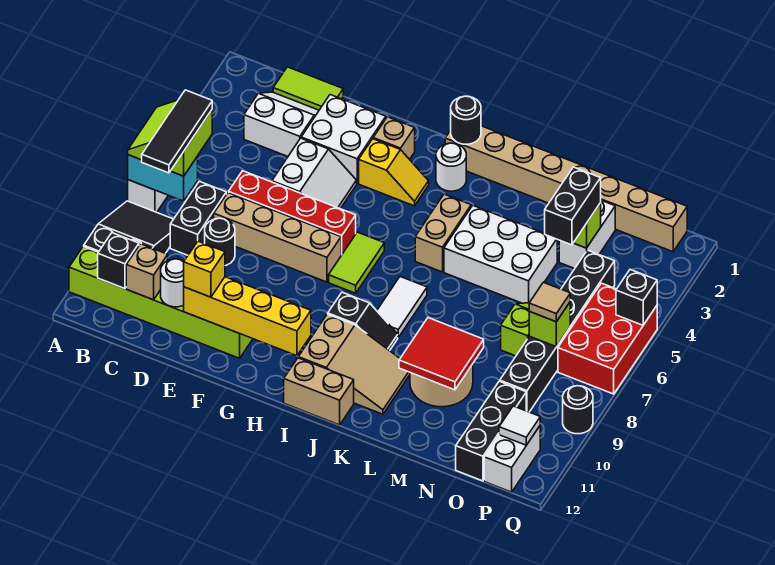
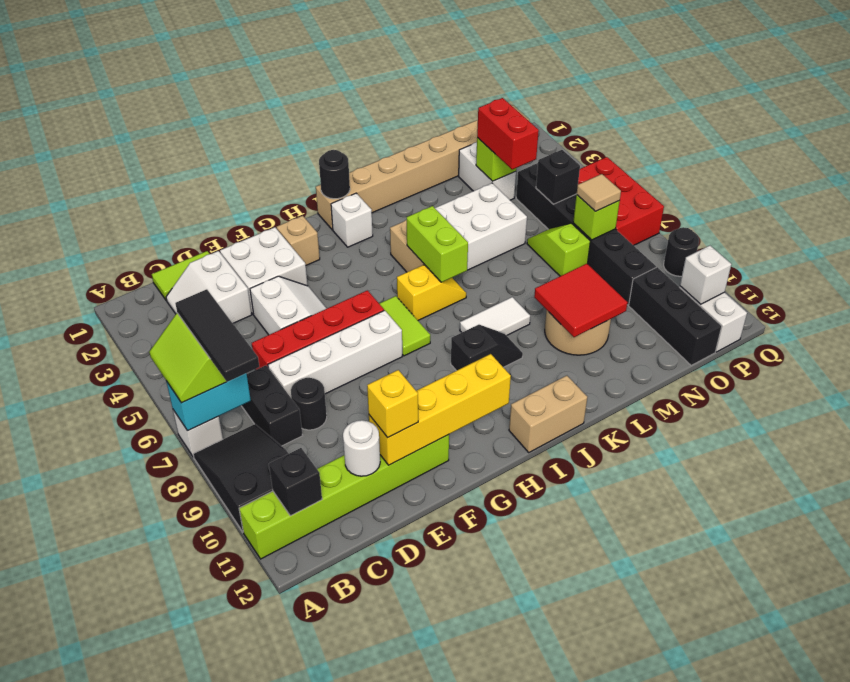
white 2x2 slope [244,92,319,156] -> white 2x2 slope turned to [166,251,252,323]
tan 1x1 brick [126,244,168,300] -> none
tan 1x4 brick [214,193,341,282] -> white 1x4 brick [268,310,402,397]
yellow 1x2 slope [359,139,429,206] -> yellow 1x2 slope moved to [397,265,466,320]
white 1x1 round brick [436,143,466,191] -> white 1x1 brick [331,193,373,247]
tan 2x3 slope [298,314,410,414] -> none
none -> lime 1x2 brick [407,206,468,282]
white 1x2 tile [377,277,427,337] -> white 1x2 tile turned to [460,297,530,336]
black 1x2 brick [545,167,601,245] -> red 1x2 brick [477,98,539,170]
white 1x1 tile [499,406,540,445] -> white 1x1 brick [680,246,731,304]
black 1x1 brick [616,270,657,325] -> black 1x1 brick moved to [536,150,580,204]

